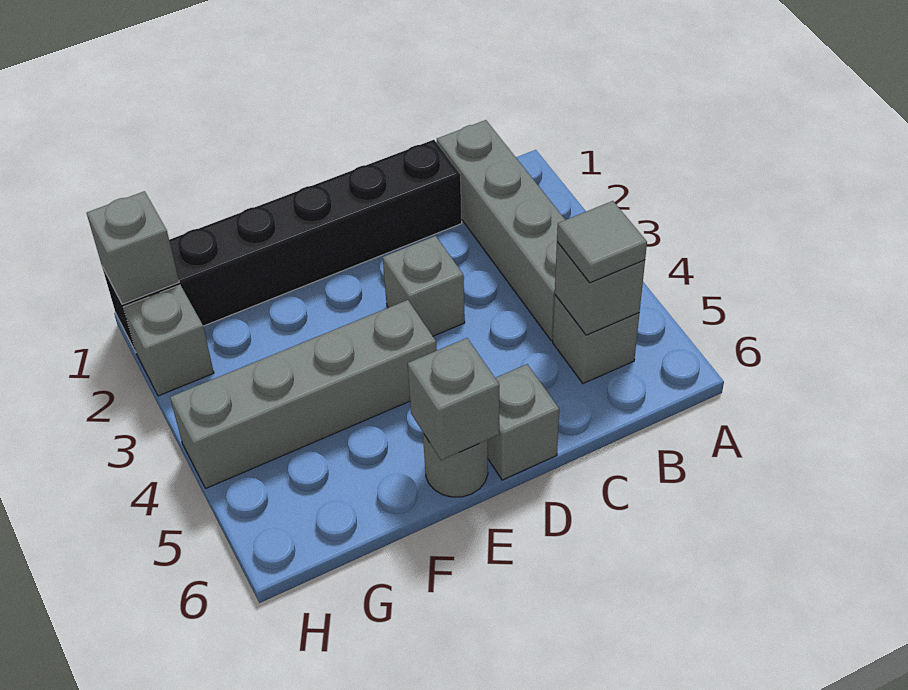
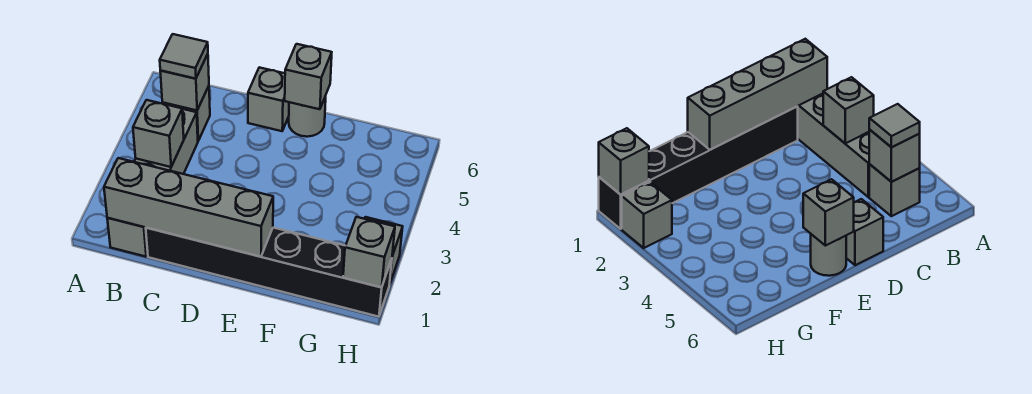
grey 1x1 brick [383,236,465,336] -> grey 1x1 brick moved to [133,100,184,167]
grey 1x4 brick [170,300,437,488] -> grey 1x4 brick moved to [104,158,273,257]

